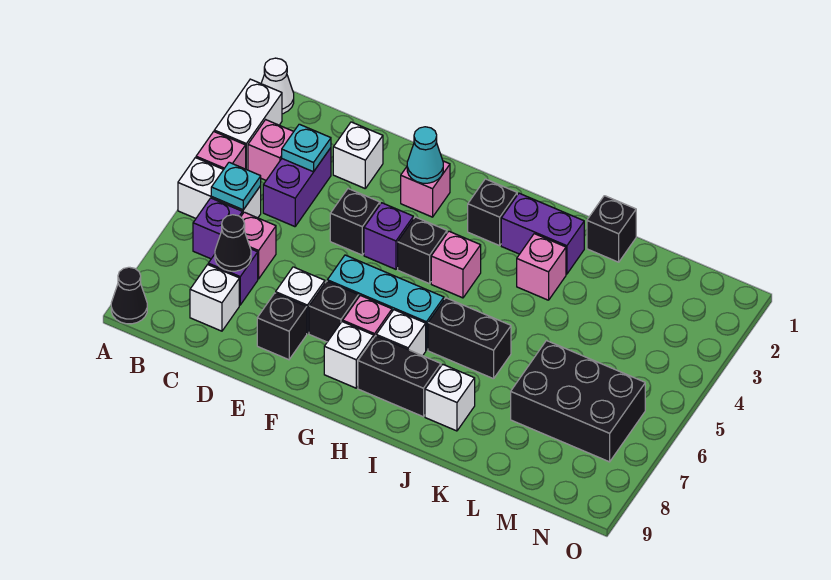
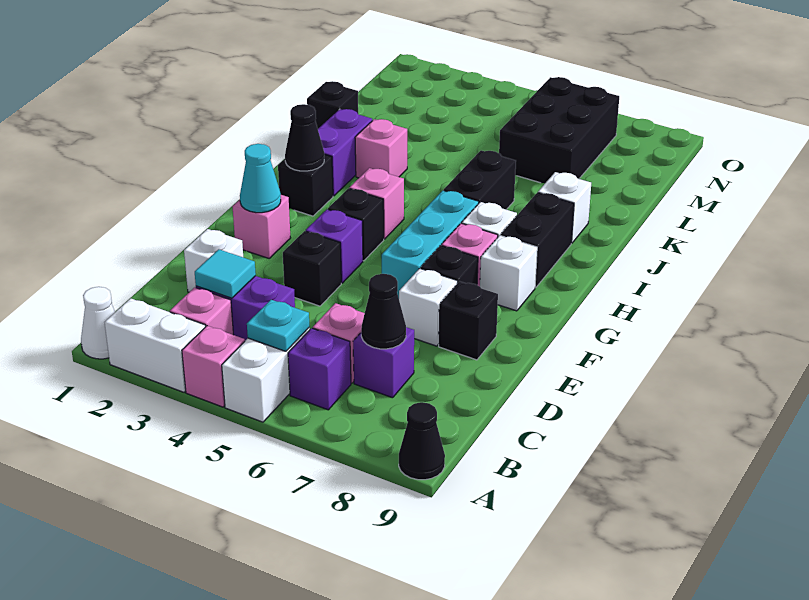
cyan 1x1 plate [282,124,331,172] -> cyan 1x1 tile [195,249,256,298]
white 1x1 brick [190,265,239,331] -> none
none -> black 1x1 cone [285,104,324,171]

